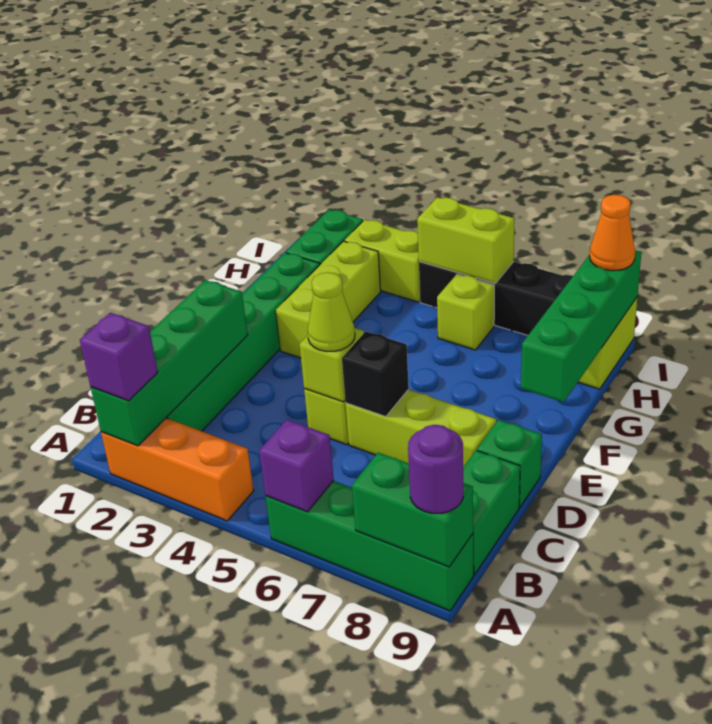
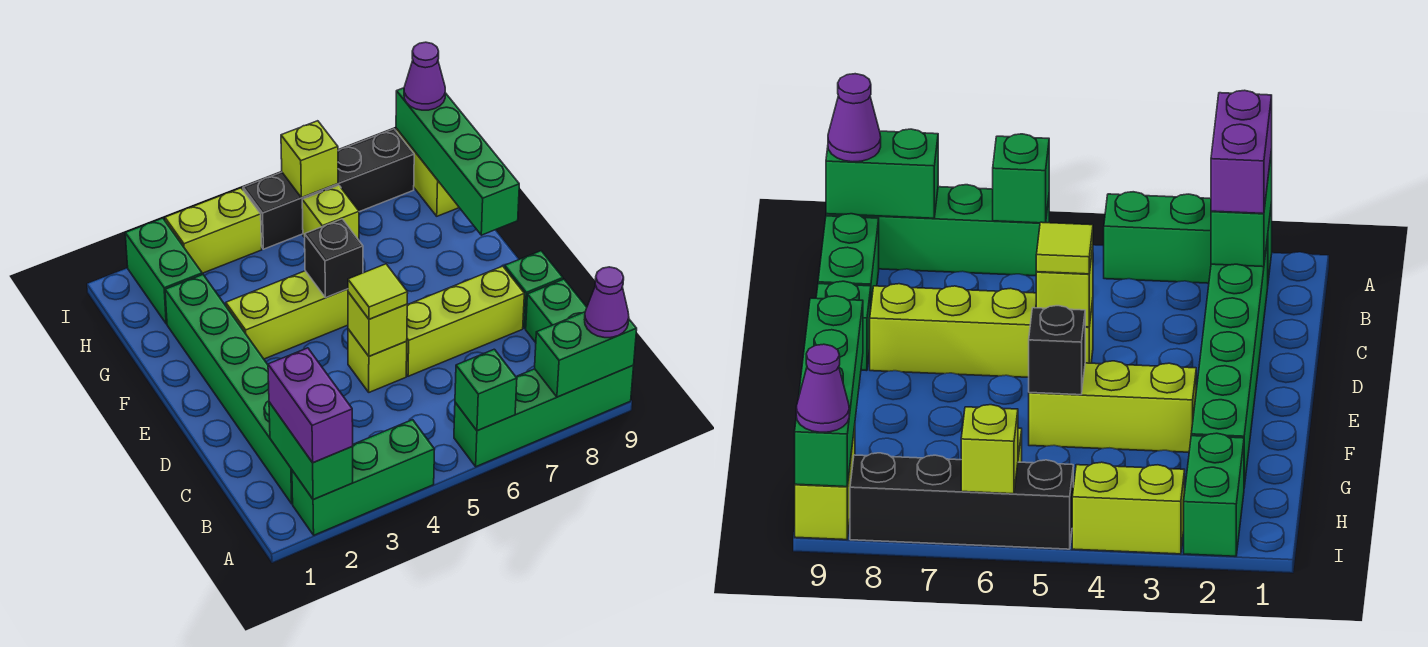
orange 1x3 brick [101,418,254,521] -> green 1x3 brick [292,420,435,535]
green 1x4 brick [91,280,248,446] -> green 1x2 brick [269,402,353,500]
purple 1x1 brick [80,313,158,401] -> purple 1x2 brick [268,348,353,463]
purple 1x1 brick [259,420,334,512] -> green 1x1 brick [455,349,517,431]
purple 1x1 round brick [408,425,463,513] -> purple 1x1 cone [585,267,629,338]
lime 1x1 cone [308,272,355,352] -> lime 1x1 tile [348,264,408,319]
black 1x1 brick [342,332,409,417] -> black 1x1 brick moved to [305,219,363,298]
lime 1x3 brick [276,241,381,358] -> lime 1x3 brick turned to [226,271,348,359]
lime 1x2 brick [417,197,514,283] -> lime 1x1 brick [281,121,338,198]
orange 1x1 cone [590,195,635,271] -> purple 1x1 cone [404,42,445,110]

